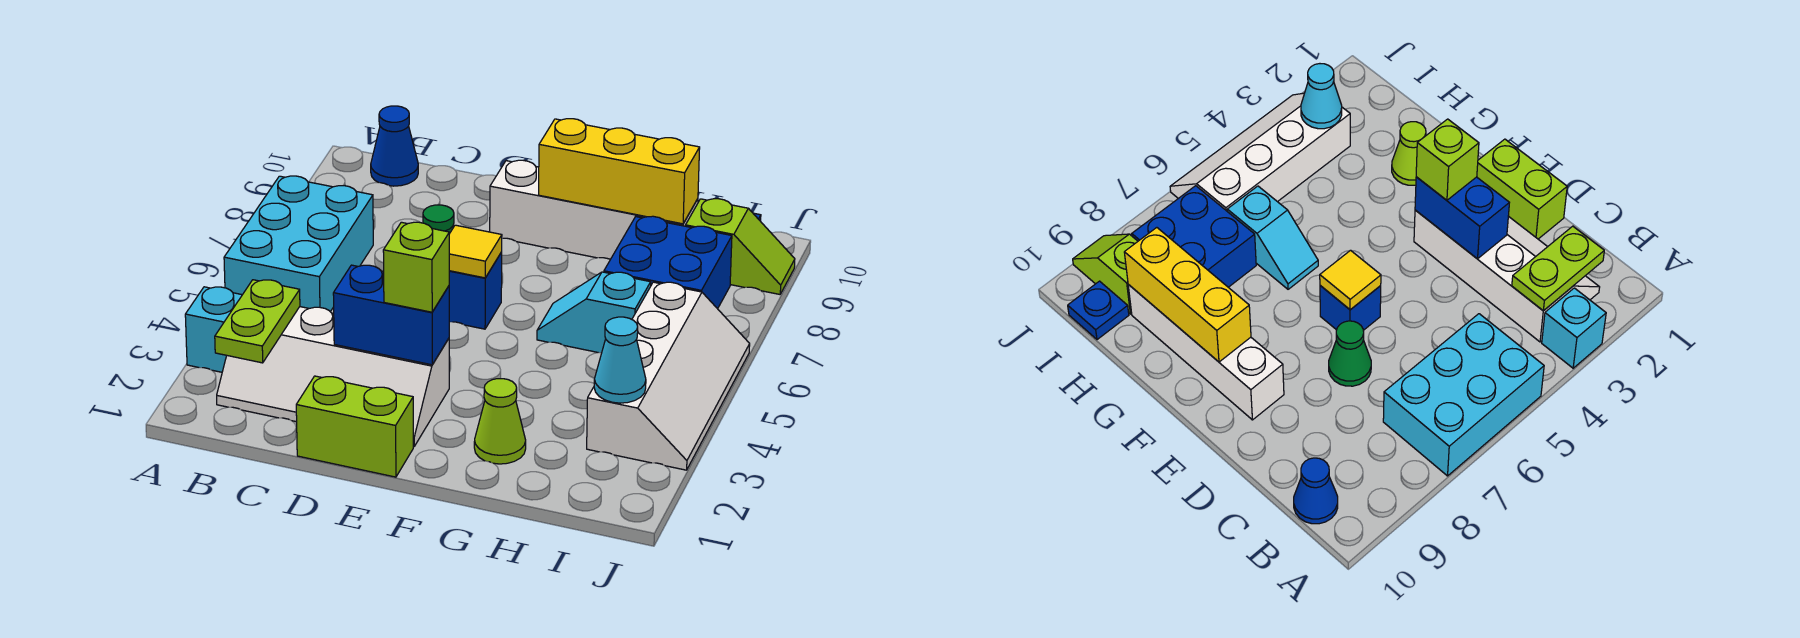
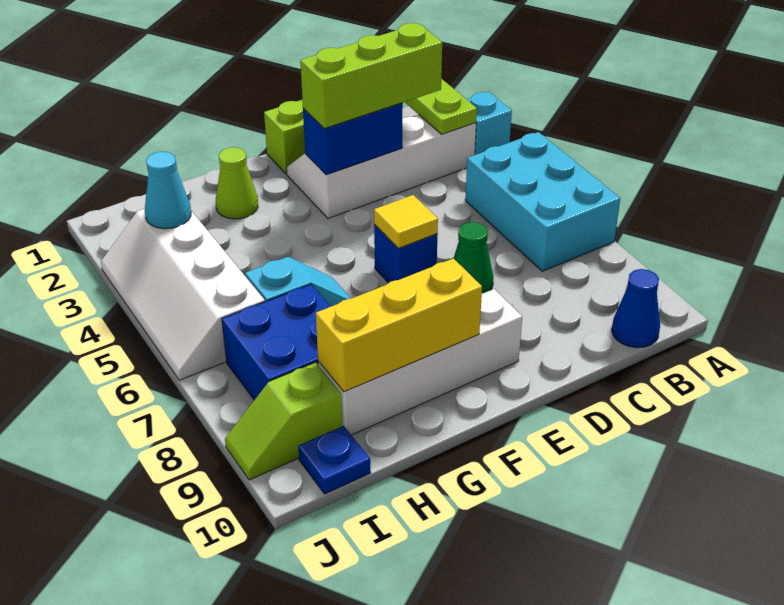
lime 1x1 brick [383,222,449,312] -> lime 1x3 brick [300,23,442,129]

